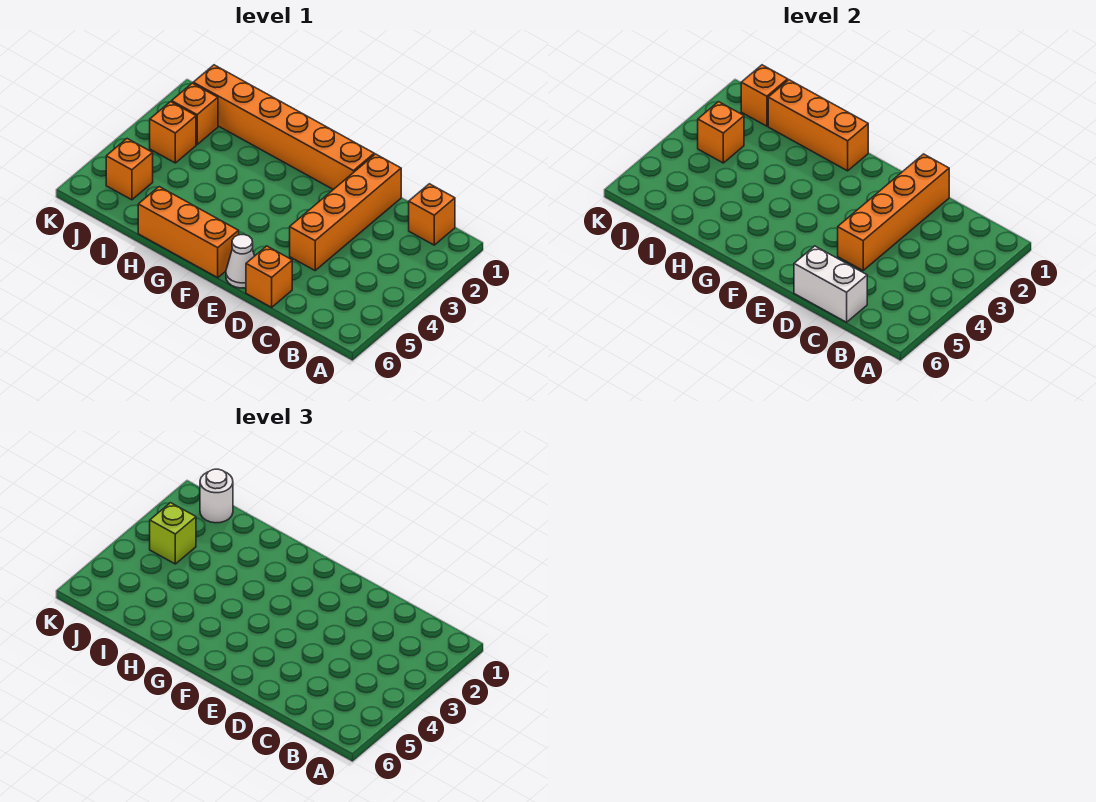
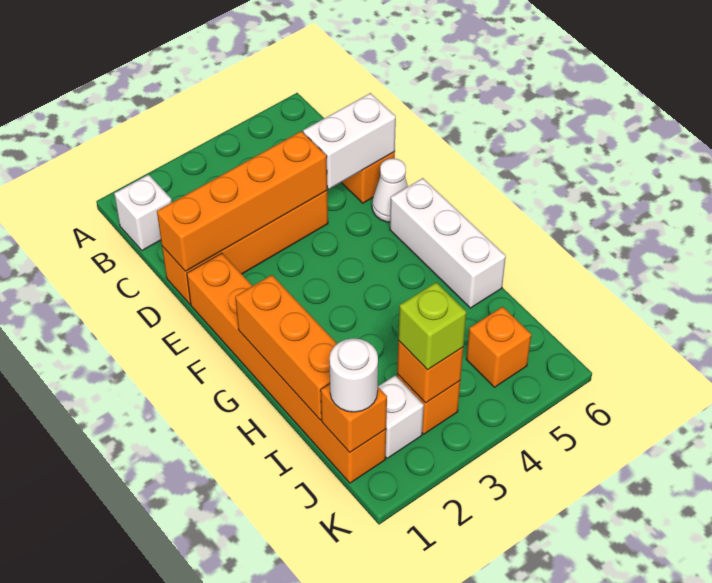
orange 1x1 brick [409,184,455,245] -> white 1x1 brick [114,175,172,251]
white 1x2 brick [794,246,867,322] -> white 1x2 brick turned to [303,93,396,189]
orange 1x3 brick [138,187,239,278] -> white 1x3 brick [390,178,506,308]
orange 1x1 brick [172,83,218,144] -> white 1x1 brick [378,375,424,458]

